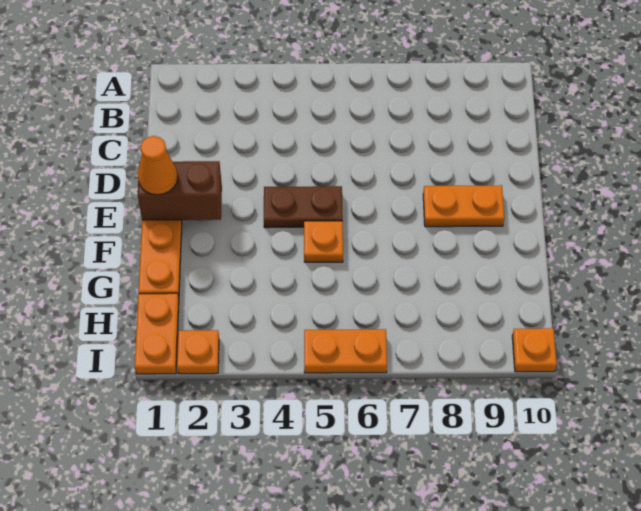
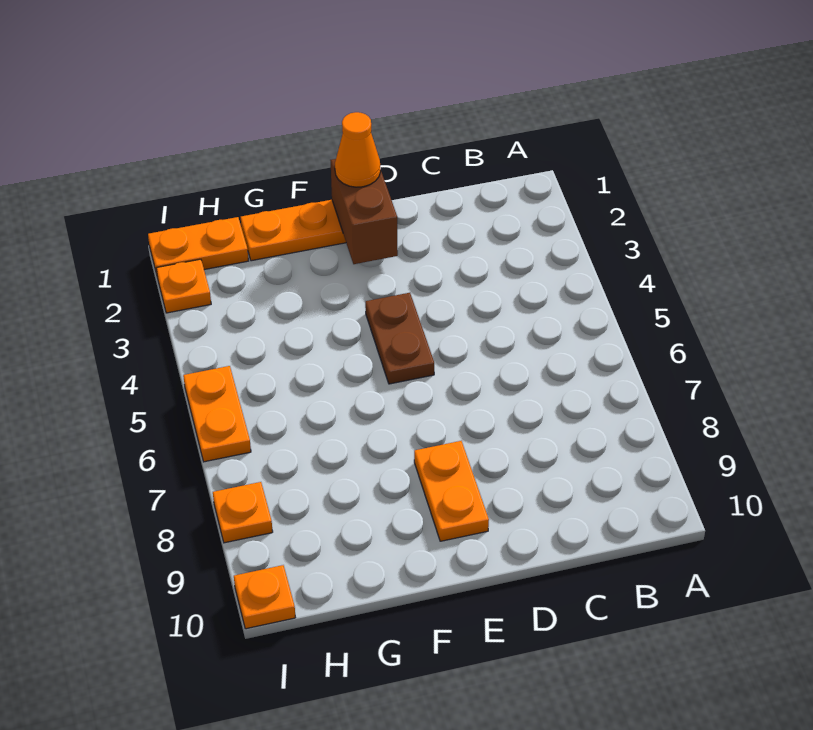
orange 1x1 plate [304,221,343,262] -> orange 1x1 plate moved to [213,482,273,543]

